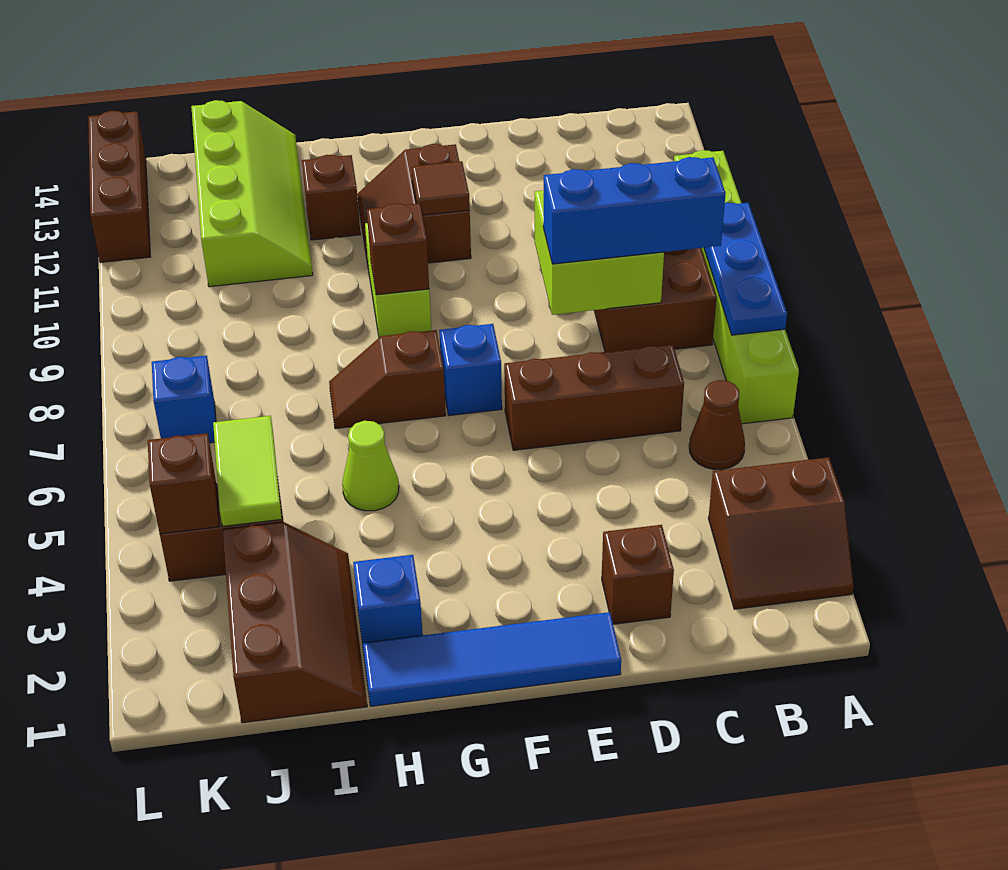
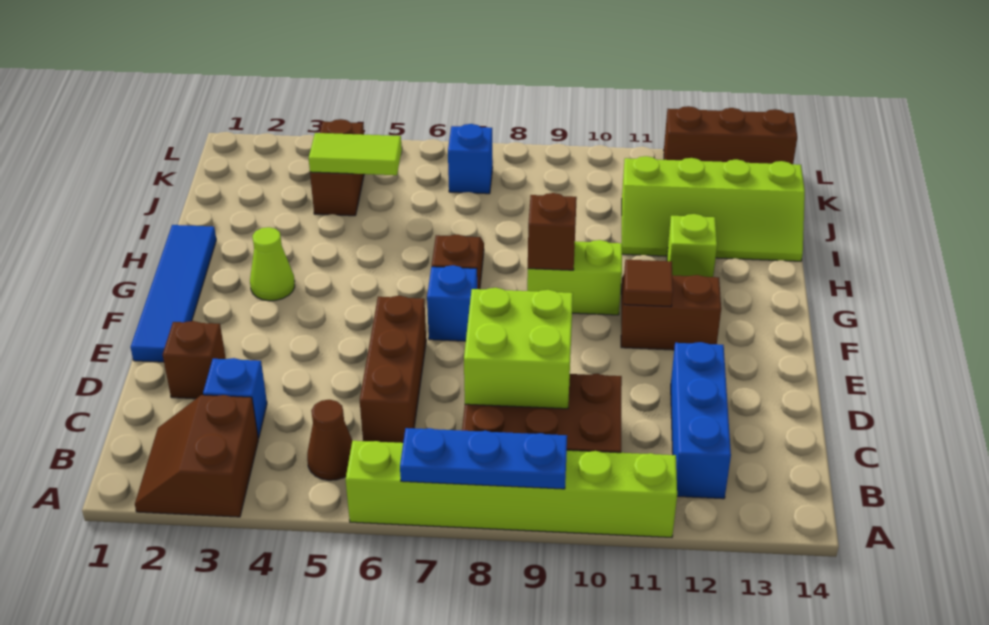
blue 1x3 brick [543,157,726,264] -> blue 1x3 brick moved to [671,342,731,499]
blue 1x1 brick [353,555,423,644] -> blue 1x1 brick moved to [203,358,267,438]
lime 1x1 cone [342,421,399,511] -> lime 1x1 cone moved to [250,227,295,301]
brown 1x1 brick [302,155,360,240] -> lime 1x1 brick [667,214,717,277]
brown 2x3 slope [223,522,367,723] -> none
brown 1x1 brick [148,433,219,534] -> none

